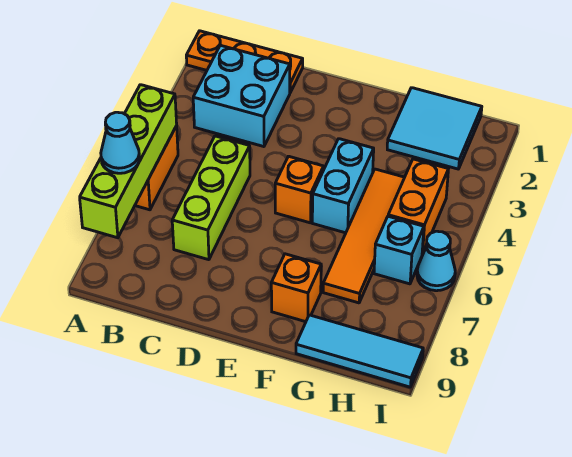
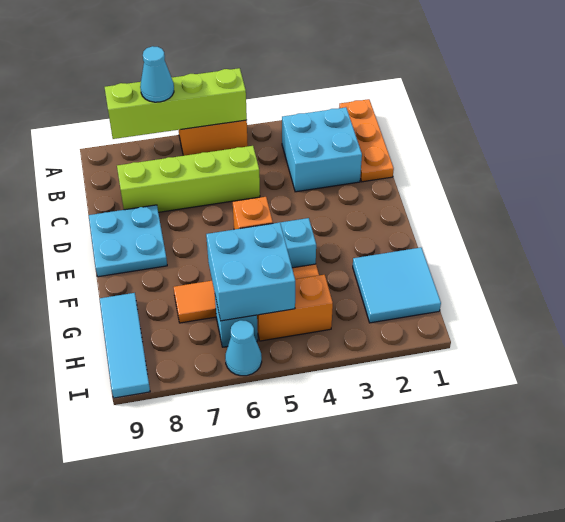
lime 1x3 brick [172,136,250,260] -> lime 1x4 brick [117,146,260,212]
none -> cyan 2x2 plate [89,205,167,277]
orange 1x1 brick [271,254,321,322] -> none
none -> cyan 2x2 brick [206,223,295,321]

